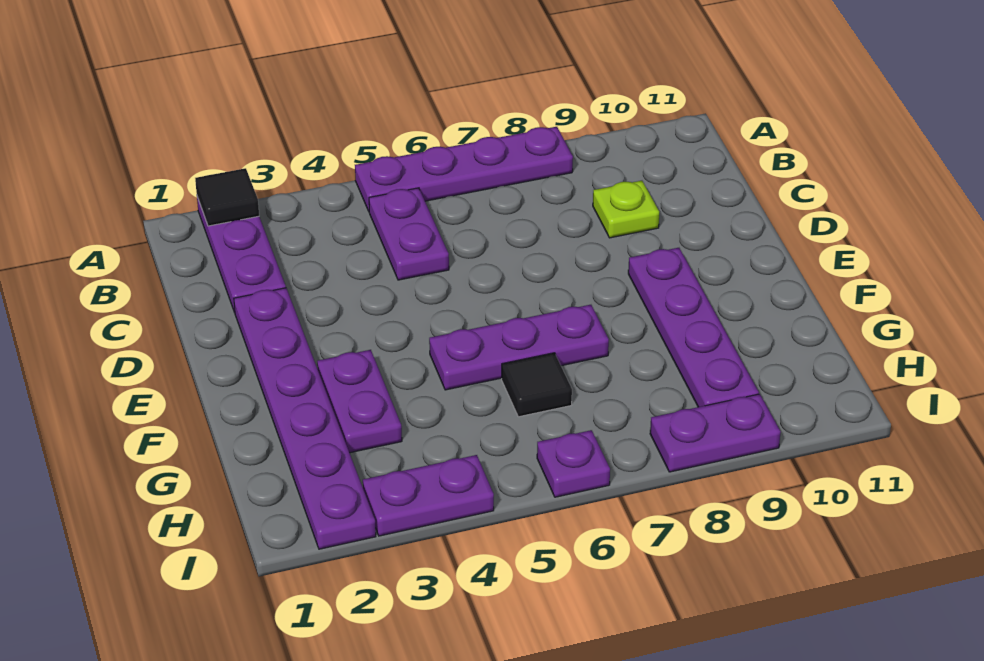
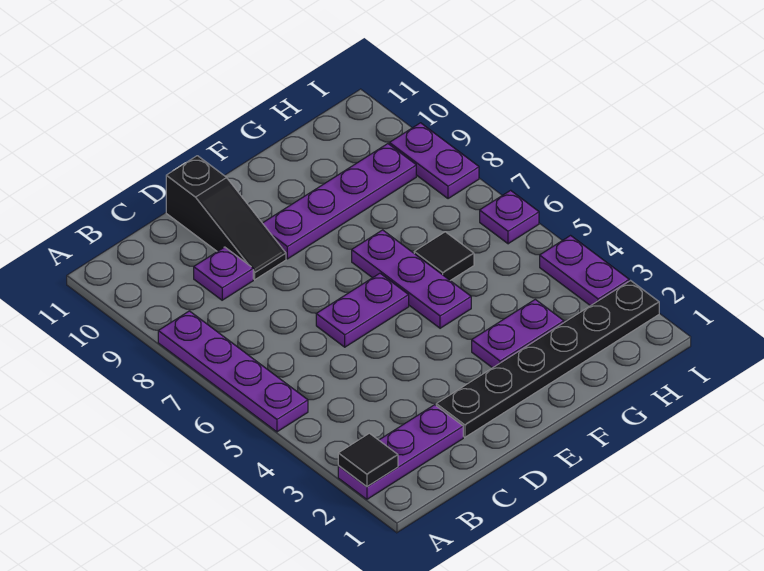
purple 1x2 plate [369,188,449,280] -> purple 1x2 plate moved to [316,273,409,347]
lime 1x1 plate [593,181,659,238] -> purple 1x1 plate [194,247,253,300]
purple 1x6 plate [234,288,376,549] -> black 1x6 plate [436,281,659,437]
none -> black 1x3 slope [166,156,286,280]

